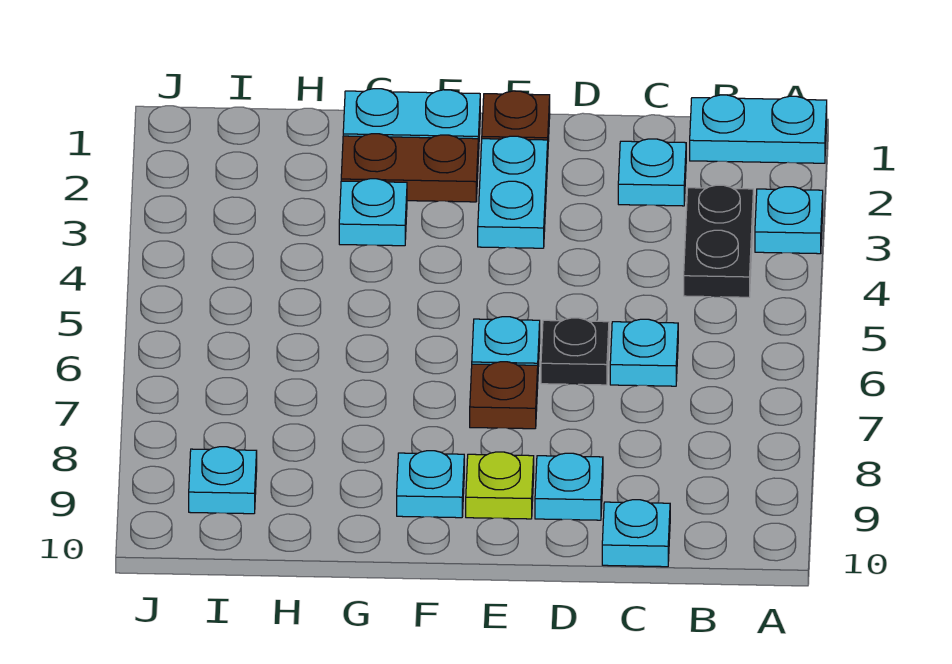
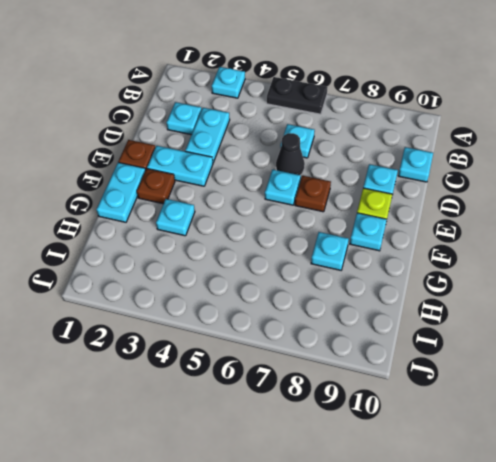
cyan 1x2 plate [690,95,827,163] -> cyan 1x2 plate moved to [185,108,230,162]
black 1x2 plate [684,185,753,297] -> black 1x2 plate moved to [267,77,327,114]
black 1x1 plate [541,318,609,385] -> black 1x1 cone [276,133,305,175]
brown 1x2 plate [341,134,478,202] -> brown 1x1 plate [137,169,175,204]
cyan 1x1 plate [189,447,257,514] -> cyan 1x1 plate moved to [311,232,349,270]

